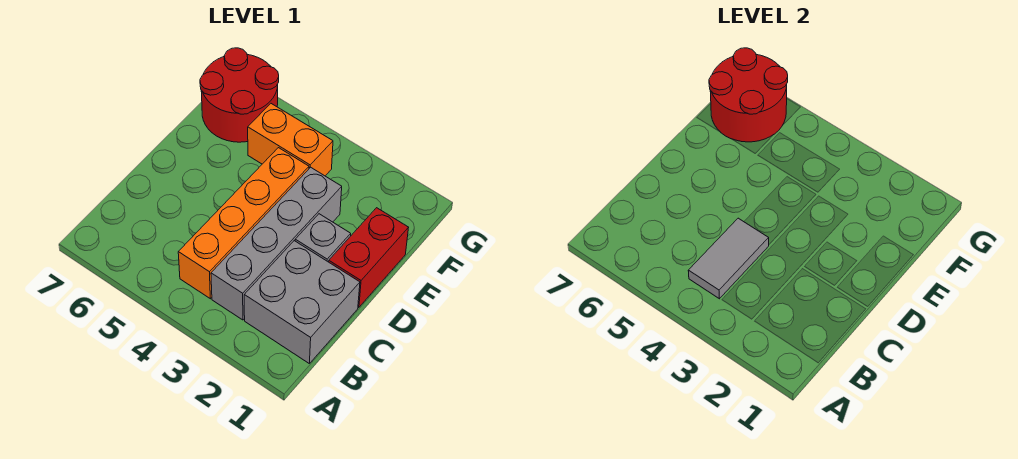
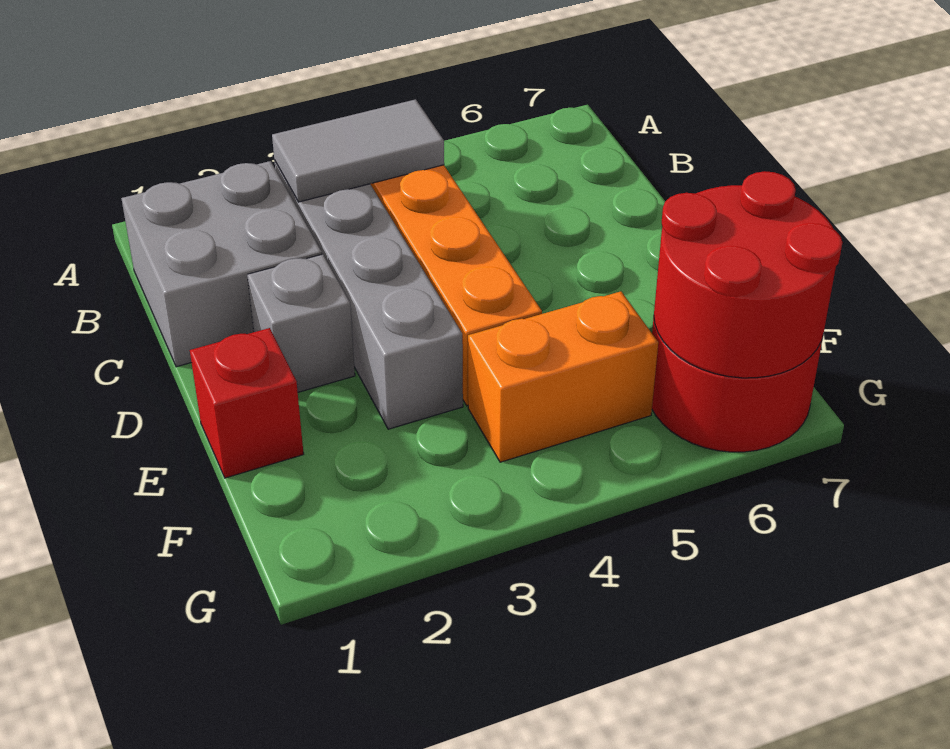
grey 1x2 tile [688,218,769,299] -> grey 1x2 tile turned to [272,99,444,202]
red 1x2 brick [329,208,409,307] -> red 1x1 brick [190,328,304,478]

